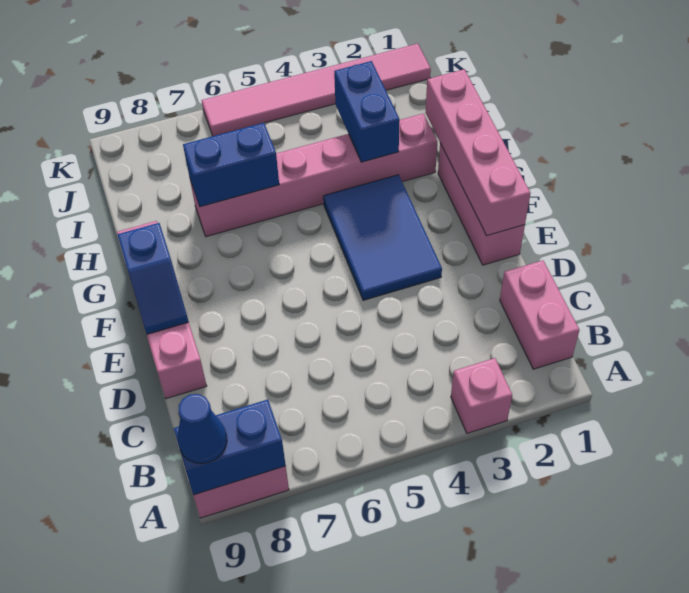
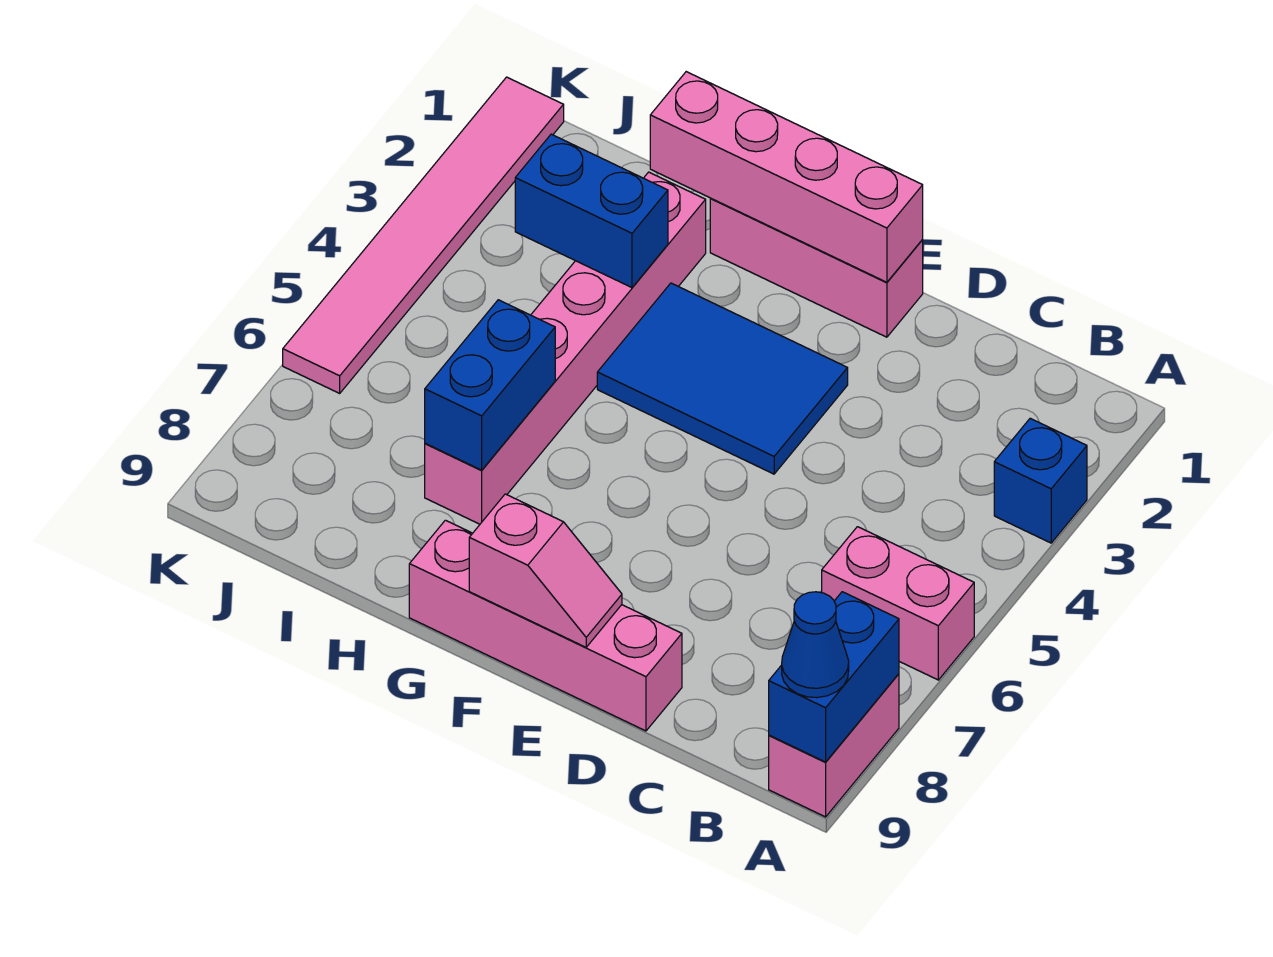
pink 1x1 brick [451,358,512,433] -> blue 1x1 brick [994,418,1087,543]
pink 1x2 brick [500,260,579,369] -> pink 1x2 brick moved to [822,527,974,680]
blue 1x2 slope [117,223,189,334] -> pink 1x2 slope [469,494,622,647]

